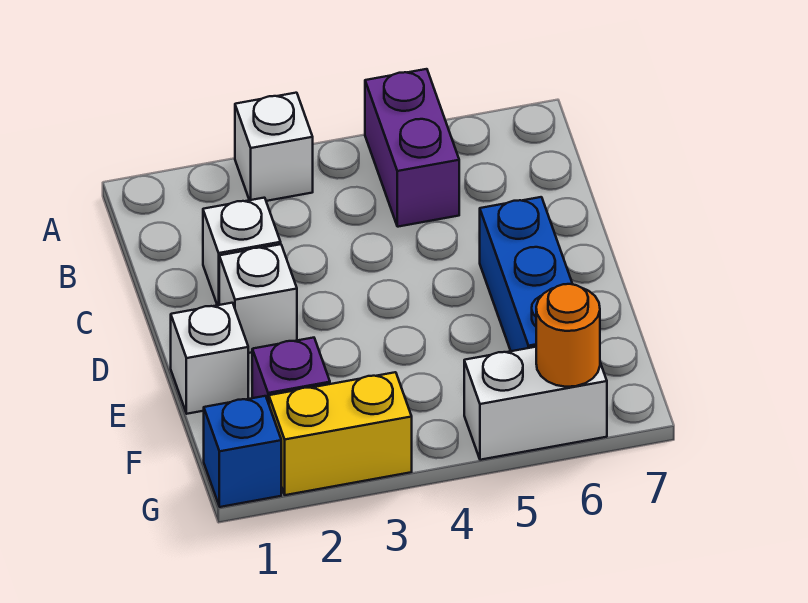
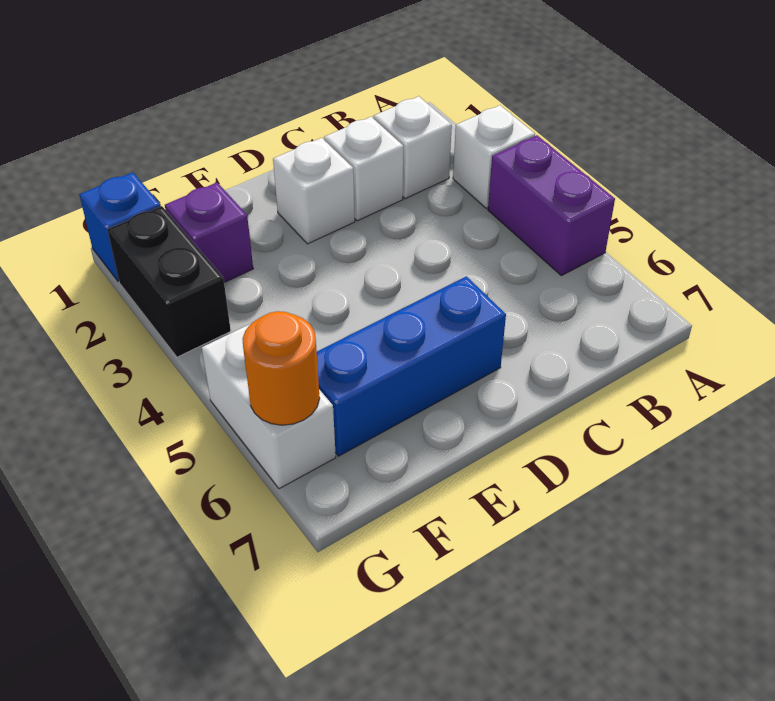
purple 1x2 brick [365,69,459,227] -> purple 1x2 brick turned to [488,135,615,276]
white 1x1 brick [171,303,248,414] -> white 1x1 brick moved to [374,96,452,199]
yellow 1x2 brick [269,372,412,495] -> black 1x2 brick [107,206,231,357]

